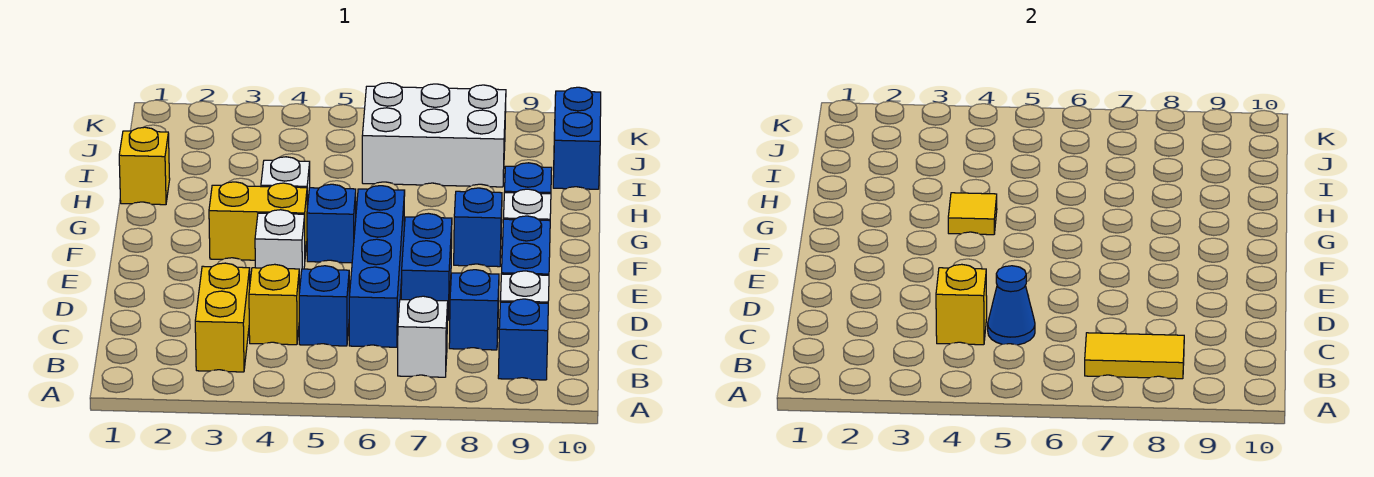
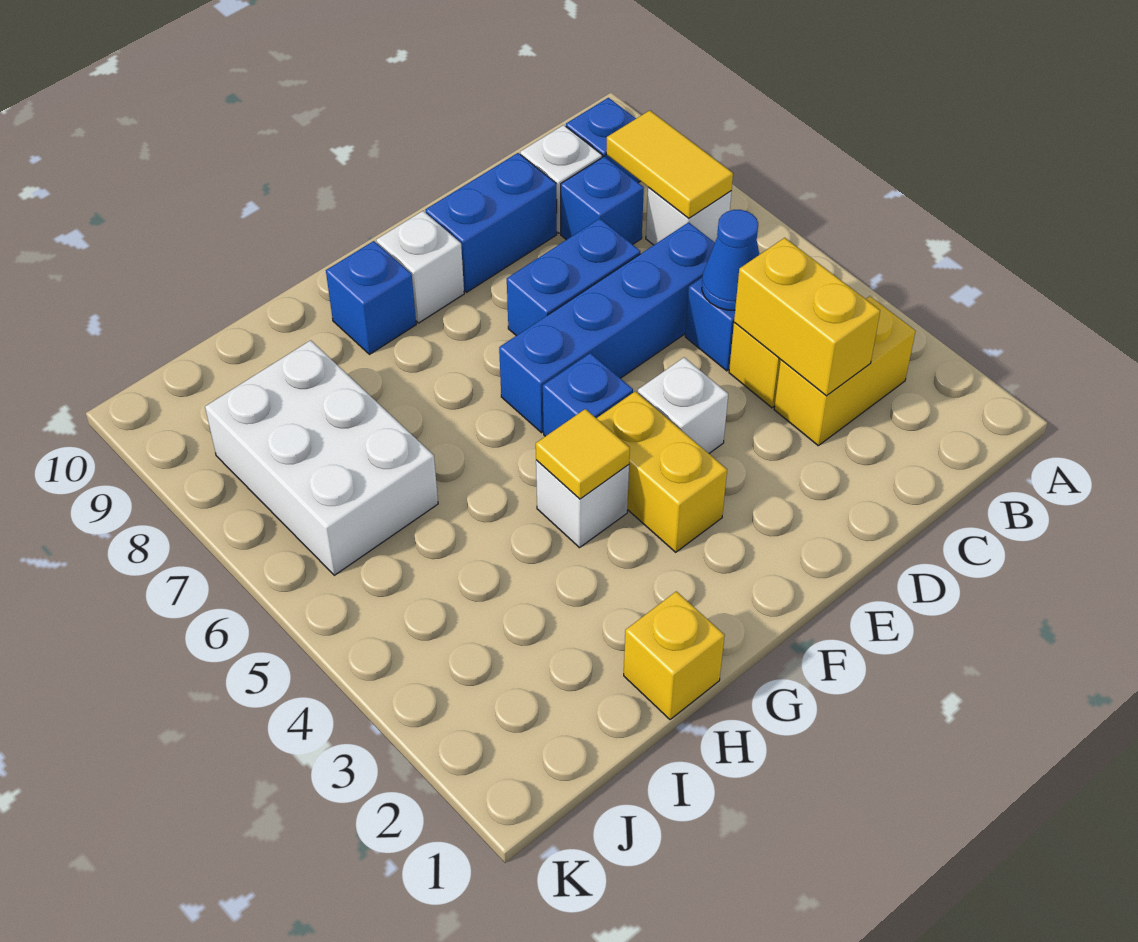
yellow 1x1 brick [936,264,987,345] -> yellow 1x2 brick [734,238,880,396]
blue 1x1 brick [454,188,502,267] -> none
blue 1x2 brick [553,87,601,189] -> none

